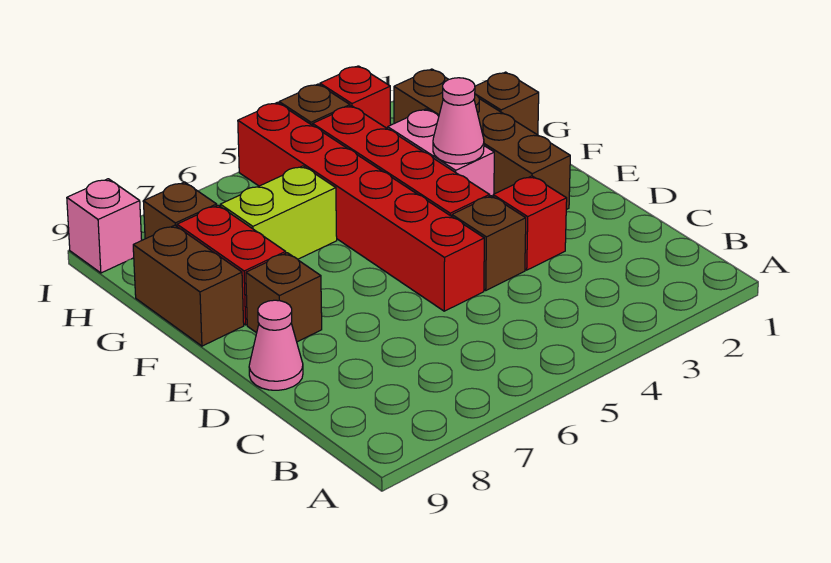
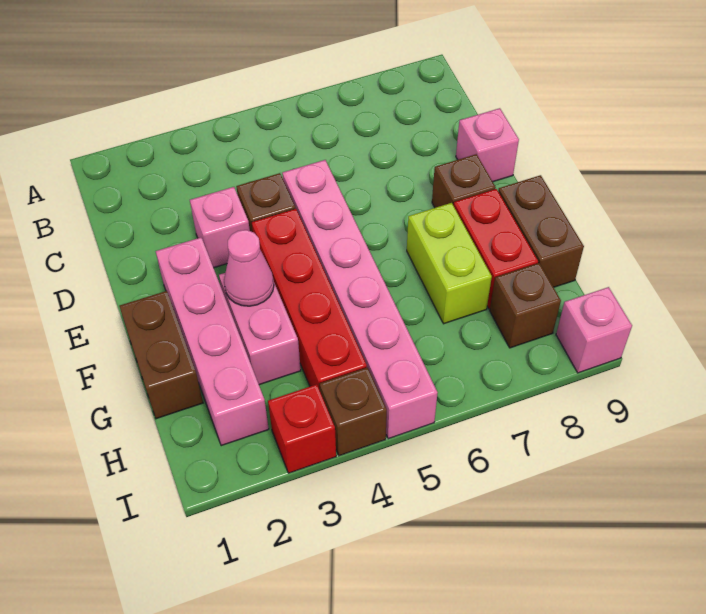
red 1x1 brick [493,176,567,270] -> pink 1x1 brick [190,187,250,268]
red 1x6 brick [238,103,484,311] -> pink 1x6 brick [282,160,438,439]
pink 1x1 cone [249,300,303,390] -> pink 1x1 brick [456,108,519,182]
brown 1x4 brick [394,69,570,210] -> pink 1x4 brick [156,237,269,446]
brown 1x1 brick [475,72,539,135] -> brown 1x2 brick [119,291,203,419]
lime 1x2 brick [220,166,337,259] -> lime 1x2 brick turned to [407,203,492,324]

